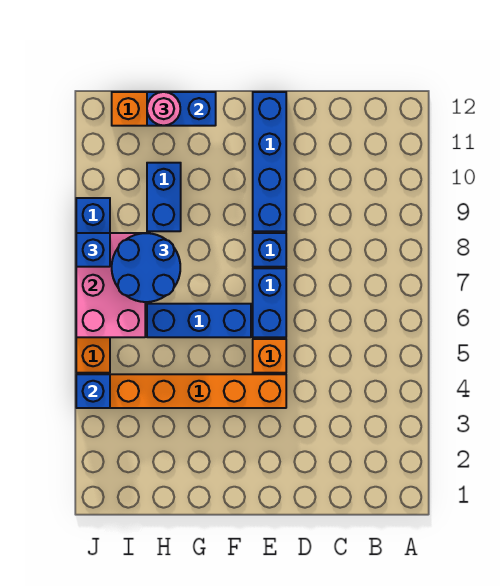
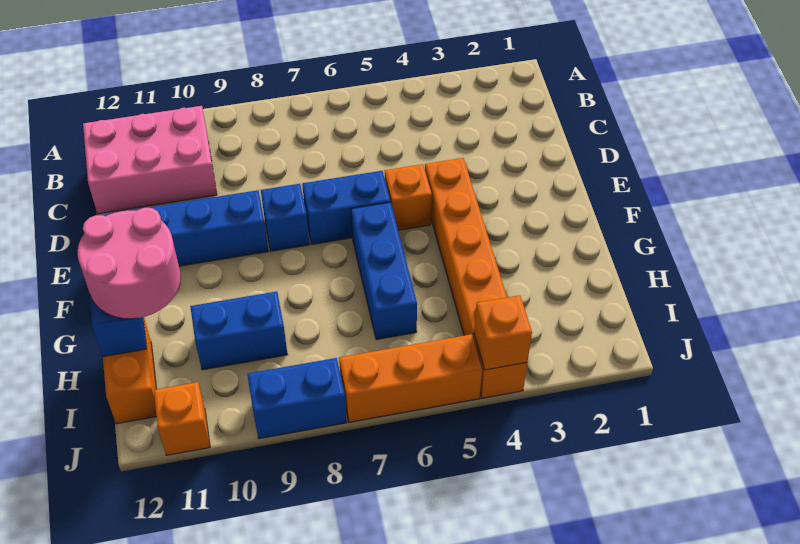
blue 2x2 round brick [112,233,180,302] -> none
pink 1x1 round brick [147,92,180,125] -> pink 2x2 round brick [78,208,181,319]
pink 2x3 brick [76,233,145,337] -> pink 2x3 brick moved to [83,106,217,214]
blue 1x1 brick [76,374,110,408] -> orange 1x1 brick [474,295,532,370]
blue 1x1 brick [76,233,110,267] -> none
none -> orange 1x1 brick [154,382,210,455]

